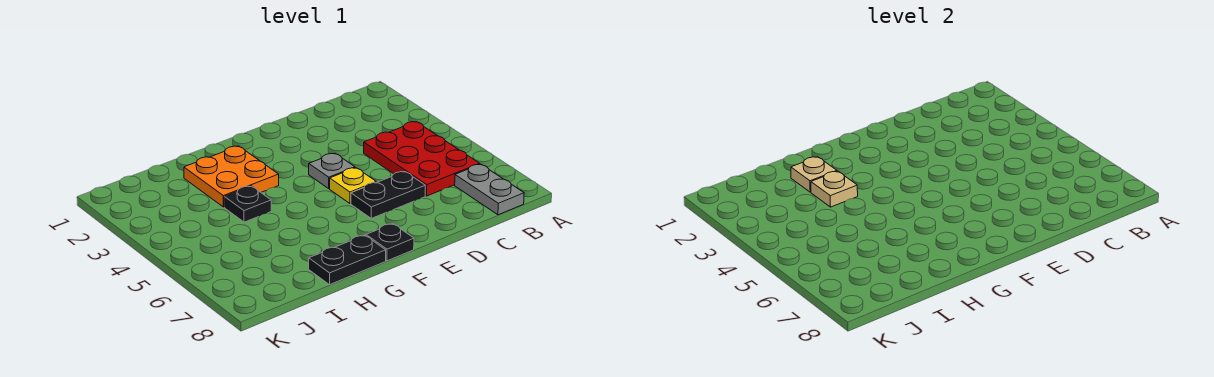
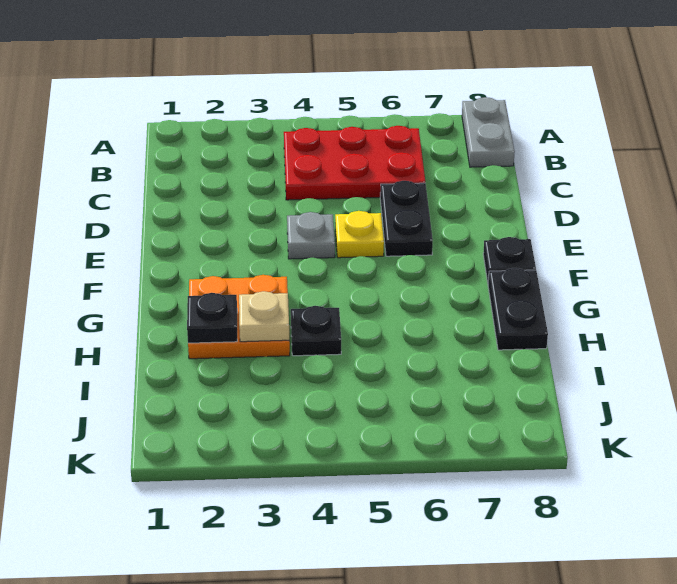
grey 1x2 plate [455,164,524,215] -> grey 1x2 plate turned to [462,97,515,167]
tan 1x1 plate [791,157,837,192] -> black 1x1 plate [187,293,237,343]

